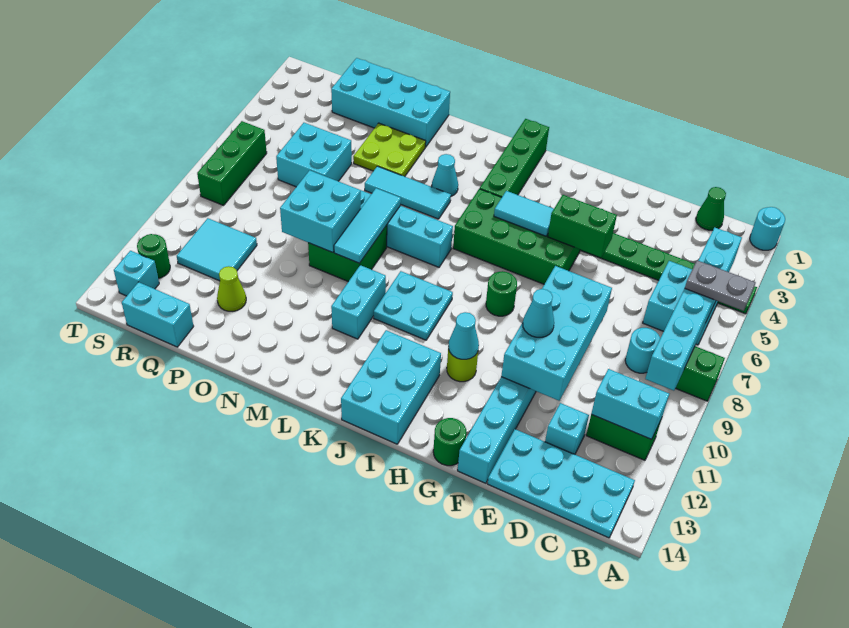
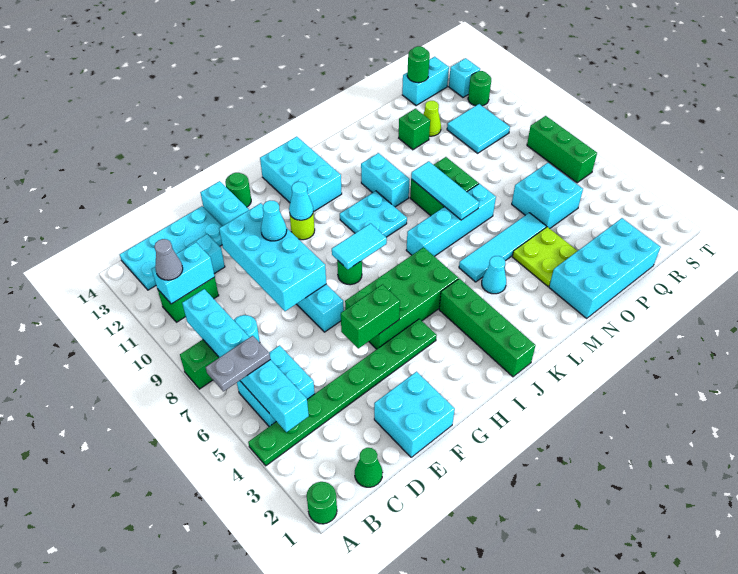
cyan 1x1 round brick [750,207,785,250] -> green 1x1 round brick [307,482,337,524]
none -> grey 1x1 cone [154,239,183,280]
cyan 1x2 tile [494,191,554,236] -> cyan 1x2 tile moved to [332,224,387,269]
cyan 1x3 tile [365,166,451,219] -> cyan 1x4 tile [459,213,546,282]
cyan 2x2 brick [280,170,361,252] -> cyan 2x2 brick moved to [374,372,455,457]
none -> green 1x1 brick [399,109,430,150]
none -> green 1x1 round brick [407,46,430,83]

